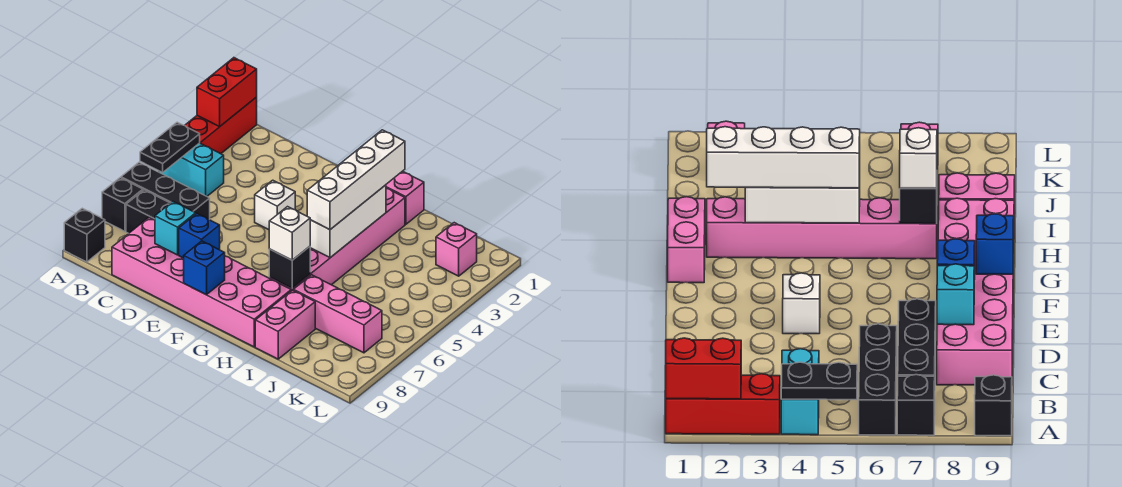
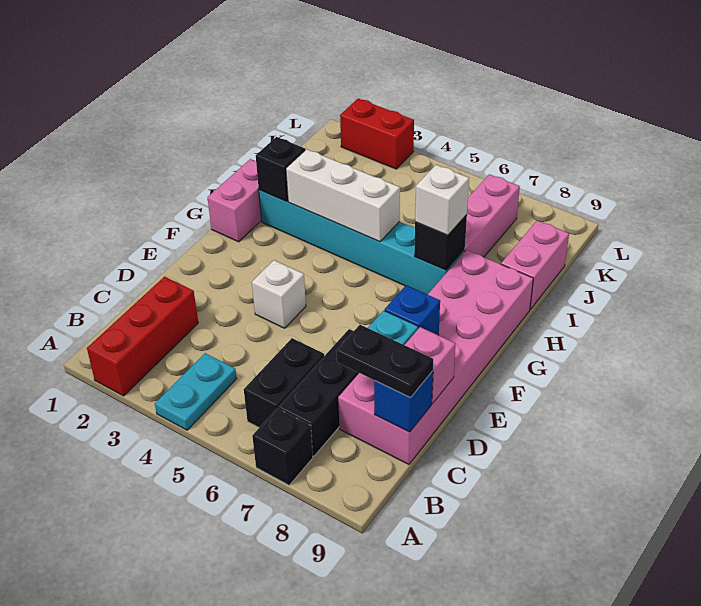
red 1x3 brick [185,97,257,154] -> red 1x3 brick turned to [87,277,198,396]
red 1x2 brick [197,58,257,127] -> red 1x2 brick moved to [340,99,414,169]
cyan 1x2 brick [159,143,224,196] -> cyan 1x2 plate [155,353,237,430]
black 1x2 plate [140,122,200,172] -> black 1x2 plate moved to [337,325,433,398]
black 1x3 brick [121,162,210,220] -> black 1x2 brick [244,338,324,428]
black 1x1 brick [64,208,105,262] -> black 1x1 brick moved to [256,137,305,202]
blue 1x1 brick [184,241,225,295] -> blue 1x1 brick moved to [374,371,433,432]
pink 1x6 brick [269,188,405,291] -> cyan 1x6 brick [259,190,465,295]
white 1x4 brick [307,130,405,230] -> none
pink 1x2 brick [255,290,315,359] -> pink 1x2 brick turned to [501,221,569,309]
pink 1x1 brick [436,223,477,276] -> pink 1x1 brick moved to [405,327,456,403]

